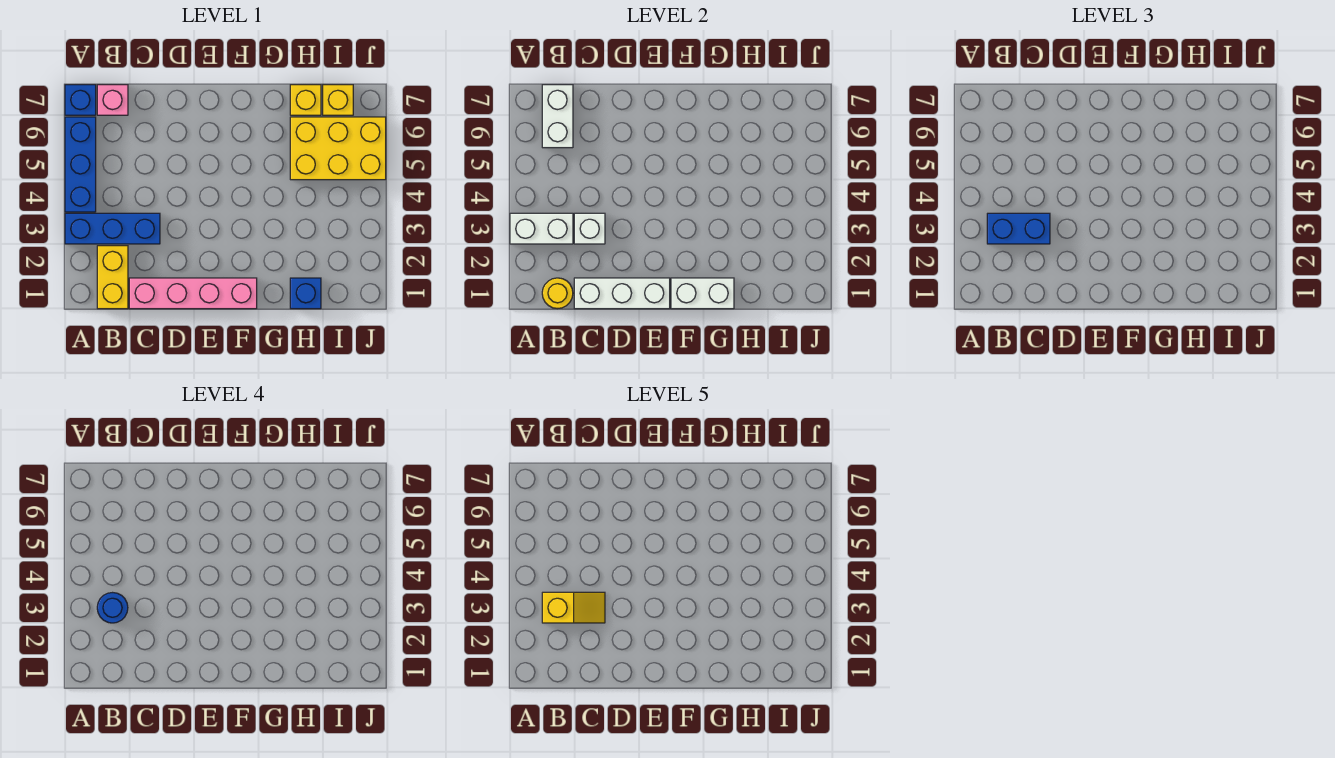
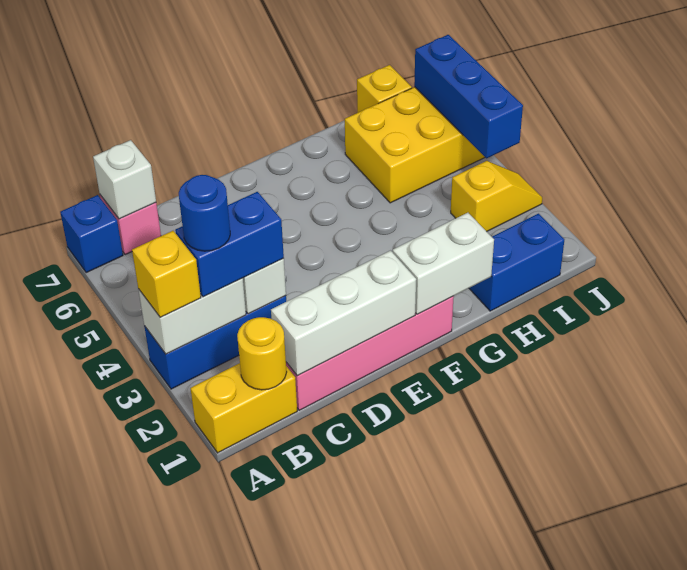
blue 1x3 brick [65,117,96,212] -> blue 1x3 brick moved to [414,35,523,158]
yellow 1x2 brick [97,246,128,309] -> yellow 1x2 brick turned to [190,363,297,453]
yellow 1x2 slope [542,592,605,623] -> yellow 1x2 slope moved to [451,161,542,232]
white 1x2 brick [542,85,573,148] -> white 1x1 brick [93,140,156,219]
blue 1x1 brick [290,278,321,309] -> blue 1x2 brick [469,214,564,311]
yellow 1x1 brick [290,85,321,115] -> yellow 1x1 brick moved to [132,231,201,317]

